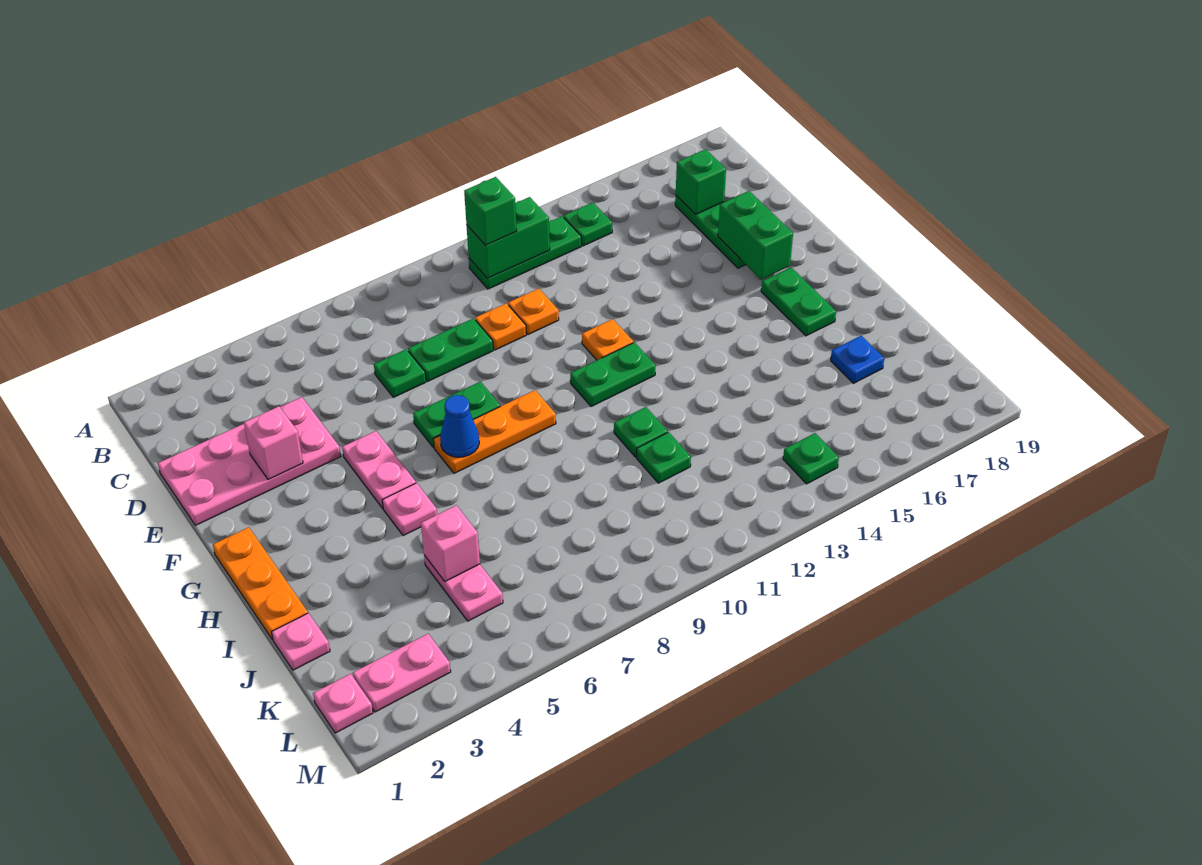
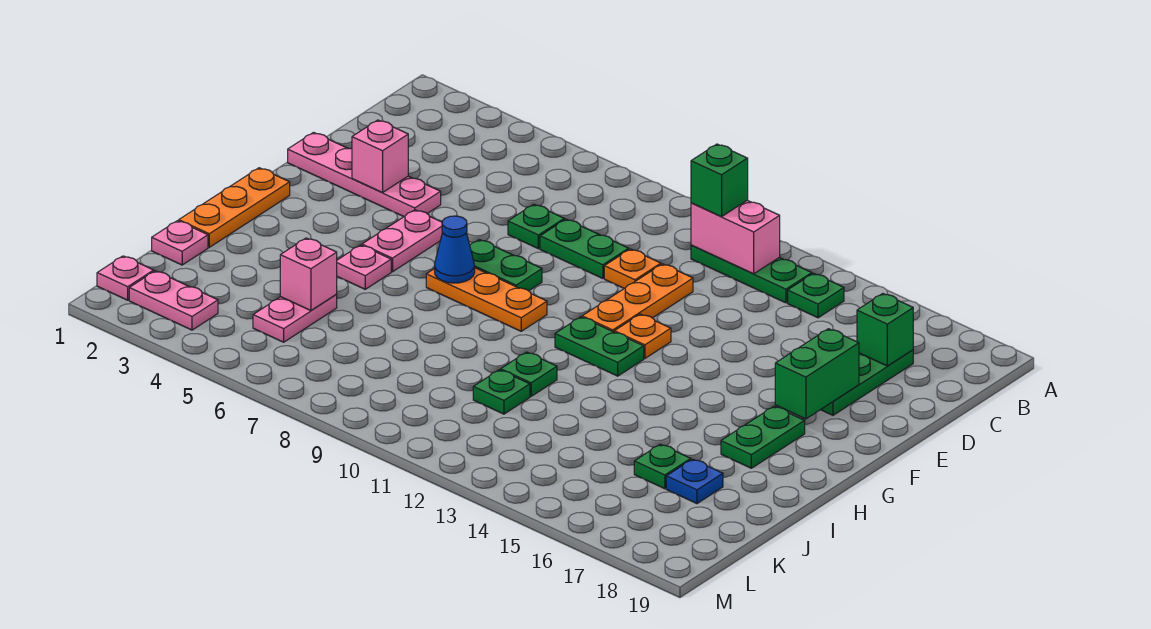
green 1x2 brick [467,197,550,278] -> pink 1x2 brick [691,200,780,274]
pink 2x4 plate [158,397,341,525] -> pink 1x4 plate [288,133,441,217]
orange 1x1 plate [508,289,559,334] -> orange 1x3 plate [582,264,693,332]
green 1x1 plate [783,433,839,484] -> green 1x1 plate moved to [634,444,691,489]

